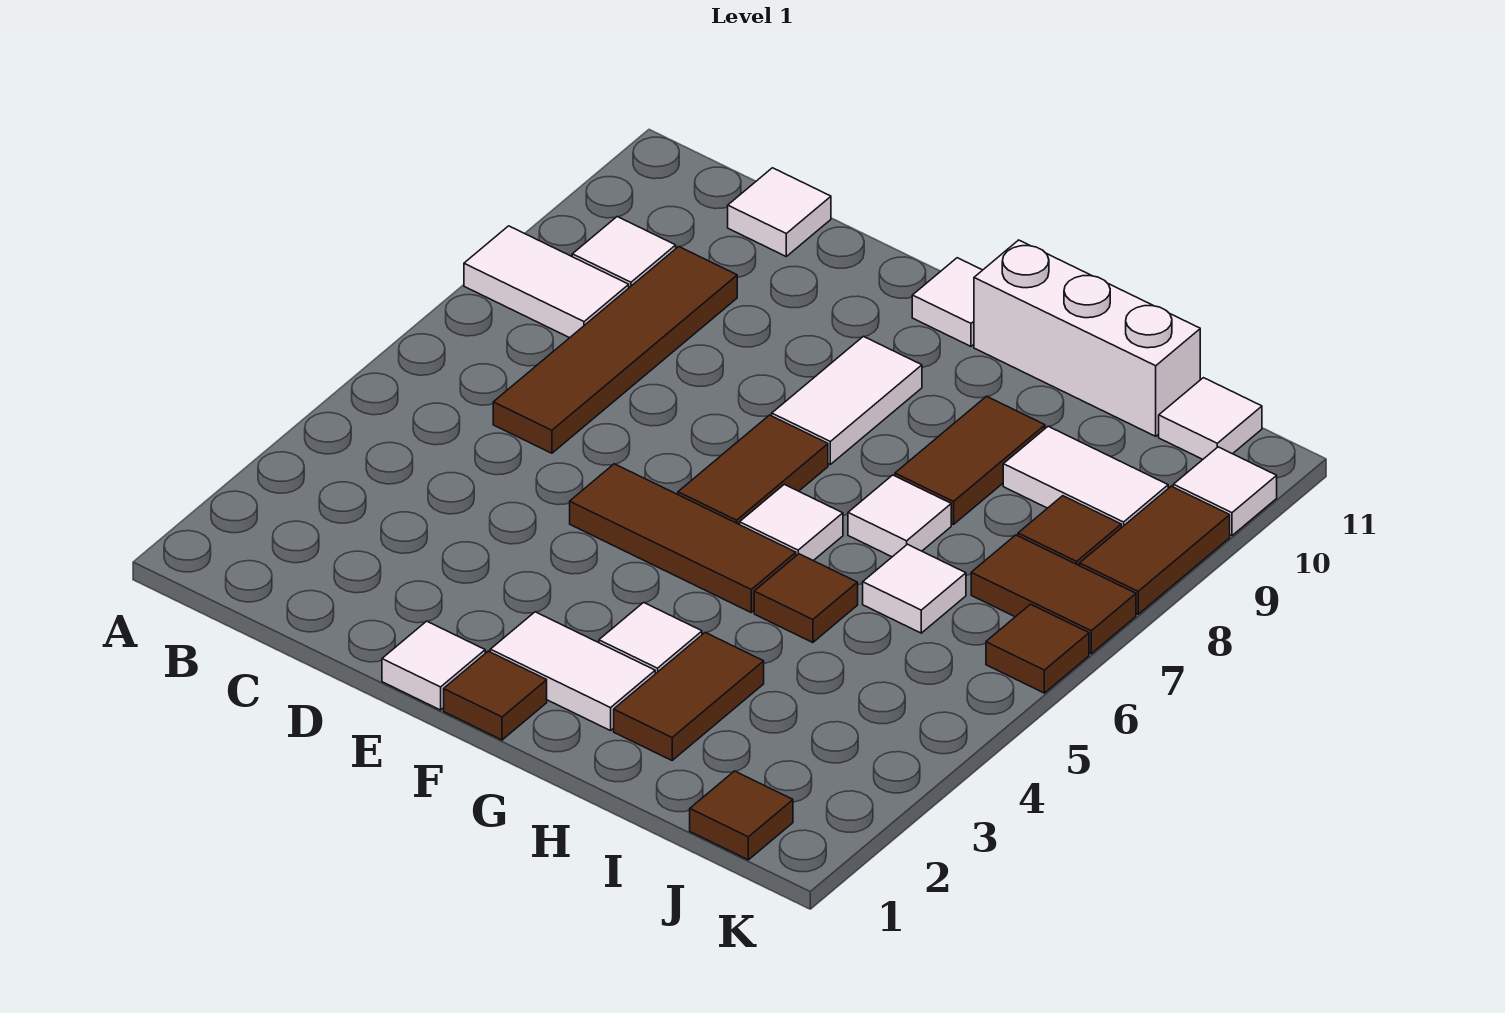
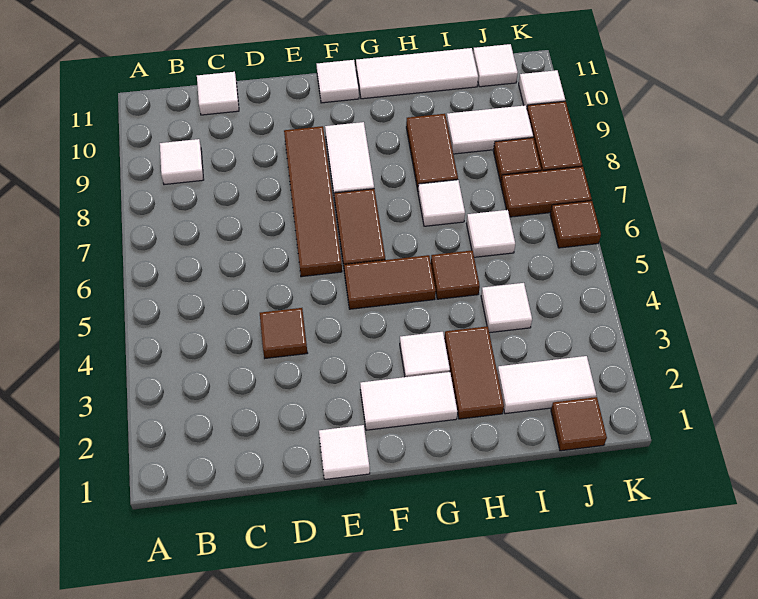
white 1x2 tile [464,226,629,338] -> white 1x2 tile moved to [497,356,596,414]
brown 1x4 tile [493,247,737,453] -> brown 1x4 tile moved to [284,126,342,277]
brown 1x3 tile [570,464,796,612] -> brown 1x2 tile [344,255,436,309]
brown 1x1 tile [444,651,547,740] -> brown 1x1 tile moved to [260,308,307,358]
white 1x1 tile [740,484,843,561] -> white 1x1 tile moved to [481,283,532,333]
white 1x3 brick [974,240,1200,436] -> white 1x3 tile [356,48,478,99]

